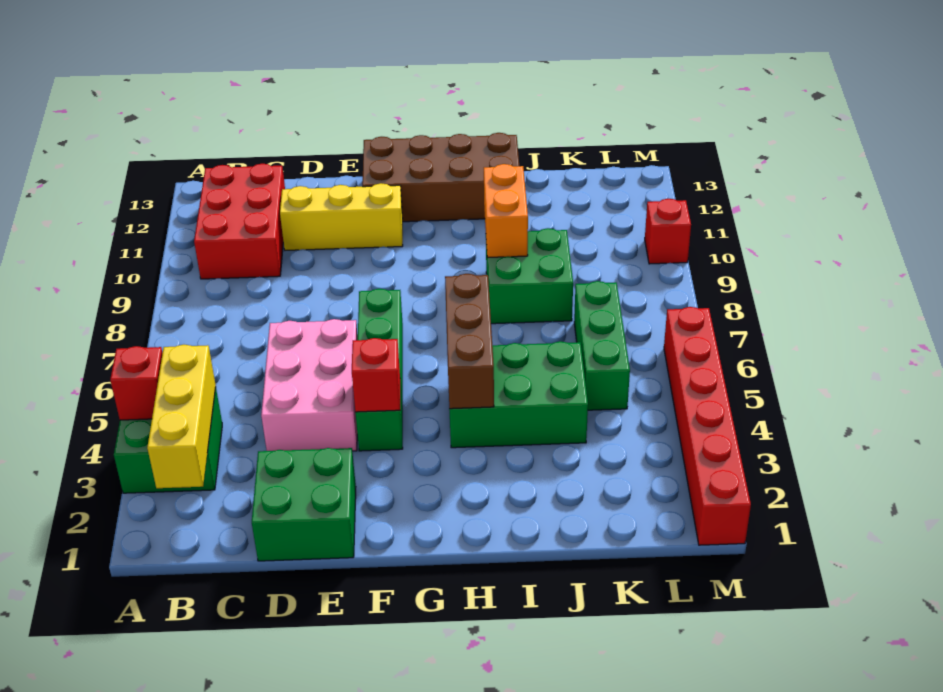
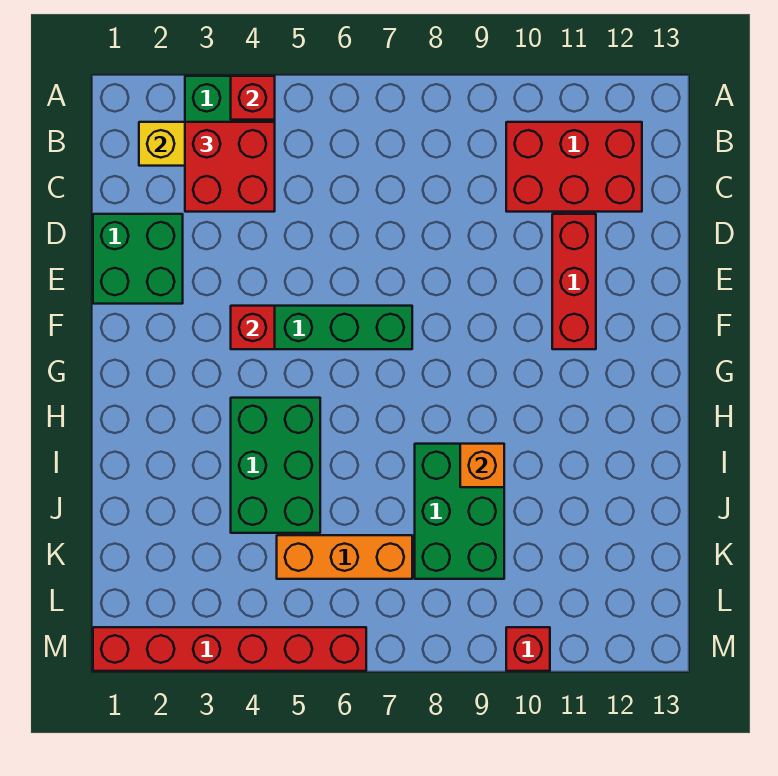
none -> red 2x2 brick [185,122,275,212]
pink 2x3 brick [261,319,358,451] -> none
yellow 1x3 brick [280,183,403,250] -> red 1x3 brick [552,214,596,349]
brown 2x4 brick [362,133,519,222] -> none
brown 1x3 brick [445,274,494,409] -> none
green 2x2 brick [486,228,573,324] -> green 2x3 brick [415,444,504,579]
orange 1x2 brick [484,164,528,258] -> orange 1x1 brick [460,444,504,487]
green 1x3 brick [574,281,630,410] -> orange 1x3 brick [277,535,412,579]

